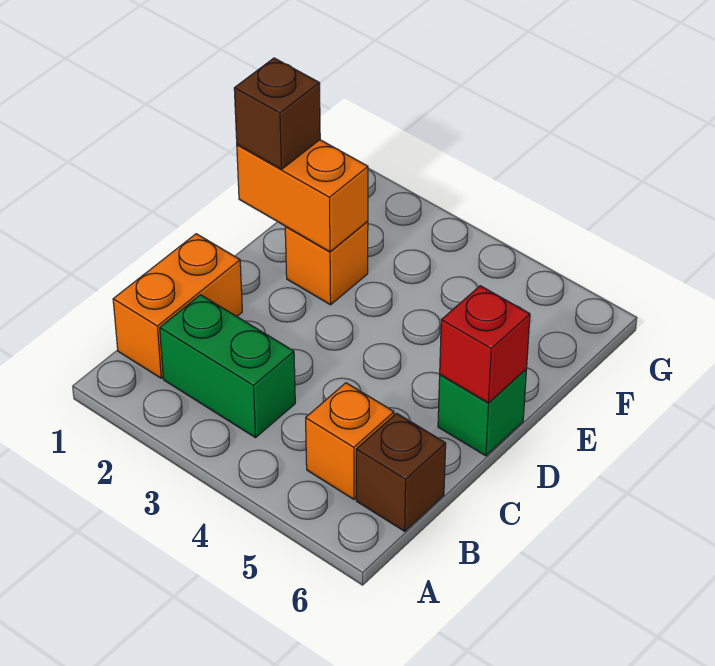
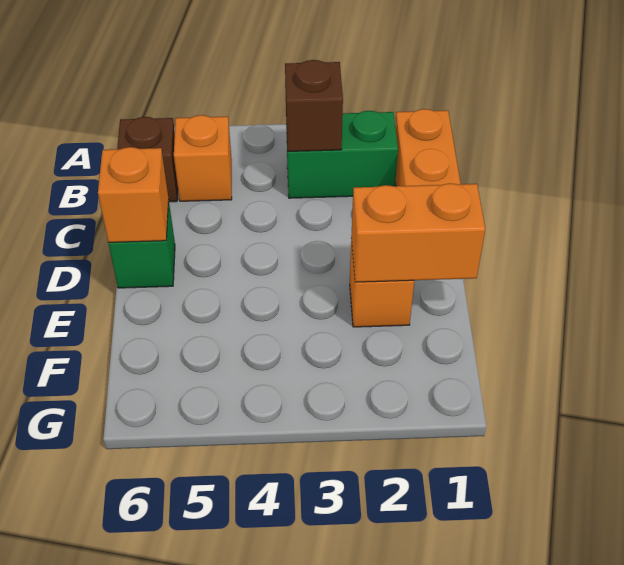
red 1x1 brick [440,286,530,403] -> orange 1x1 brick [98,147,169,242]
brown 1x1 brick [234,58,320,169] -> brown 1x1 brick moved to [285,60,343,151]

